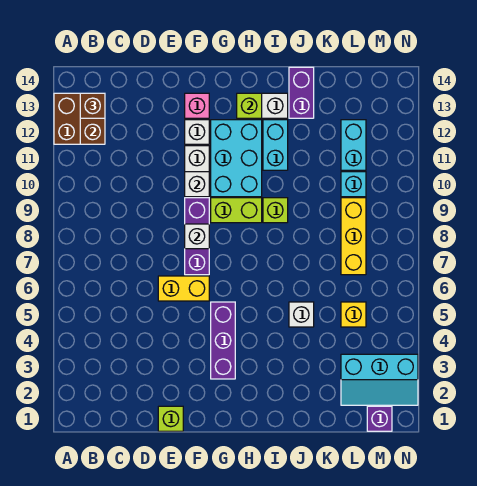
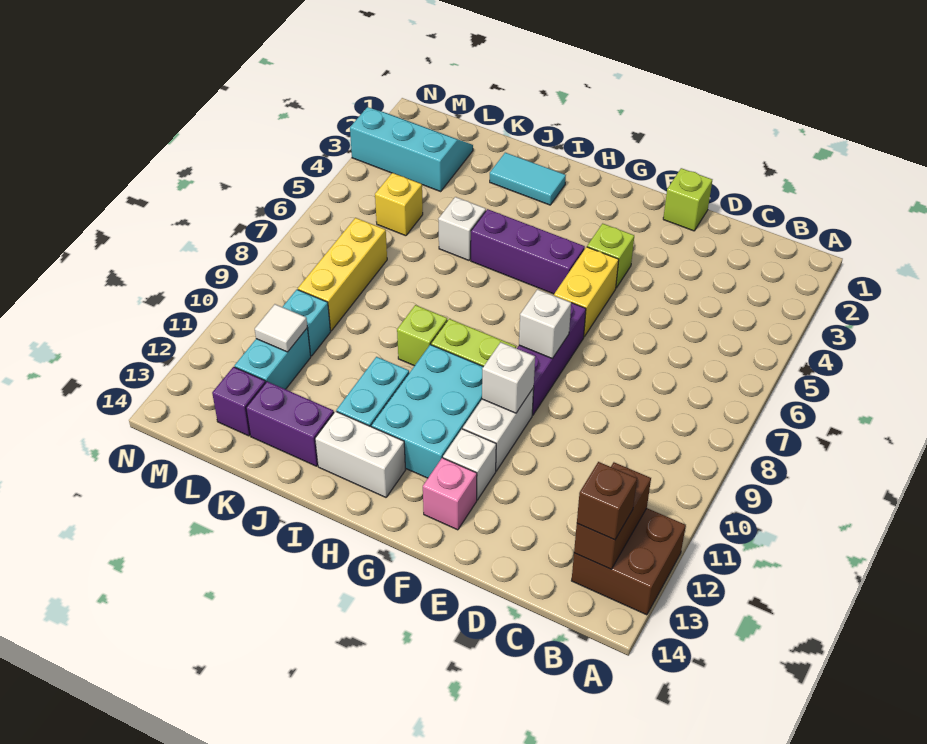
yellow 1x2 brick [158,276,209,301] -> yellow 1x2 brick turned to [554,247,619,337]
purple 1x3 brick [211,302,235,379] -> purple 1x3 brick turned to [471,209,585,294]
lime 1x1 brick [237,93,262,118] -> lime 1x1 brick moved to [587,224,634,288]
none -> cyan 1x2 tile [490,153,566,205]
purple 1x2 brick [289,67,314,118] -> purple 1x2 brick turned to [246,382,334,466]
none -> white 1x1 tile [255,304,307,352]
purple 1x1 brick [367,406,392,431] -> purple 1x1 brick moved to [212,367,266,436]

